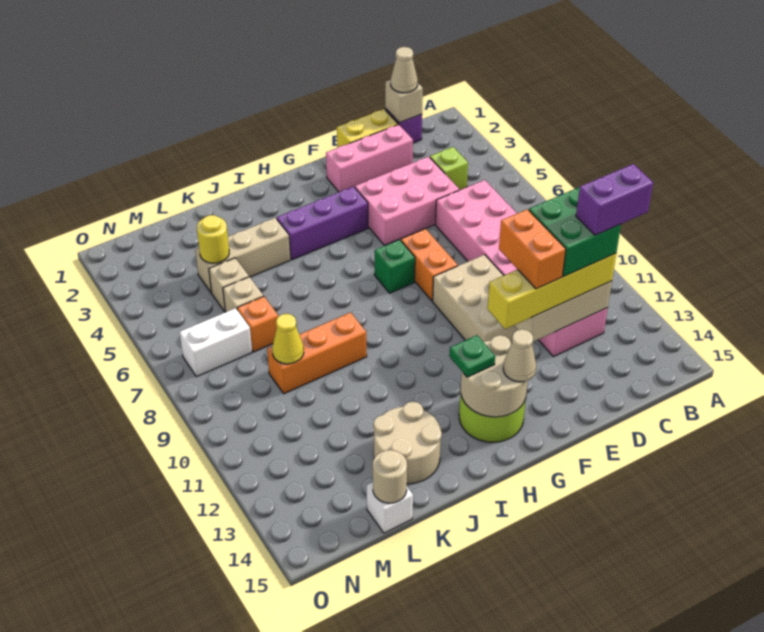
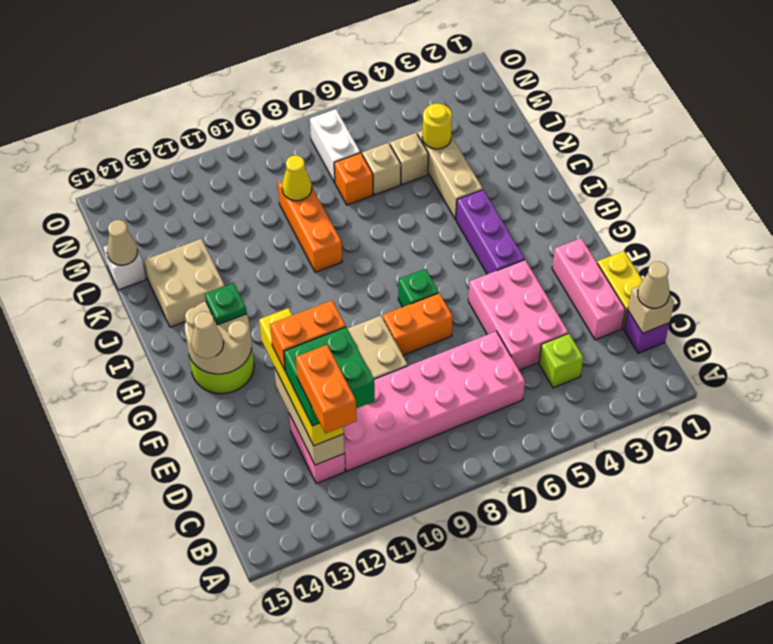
purple 1x2 brick [576,164,653,235] -> orange 1x2 brick [296,345,357,434]
tan 2x2 round brick [373,402,442,484] -> tan 2x2 brick [144,239,225,327]
tan 1x1 round brick [373,450,407,503] -> tan 1x1 cone [107,220,138,265]

